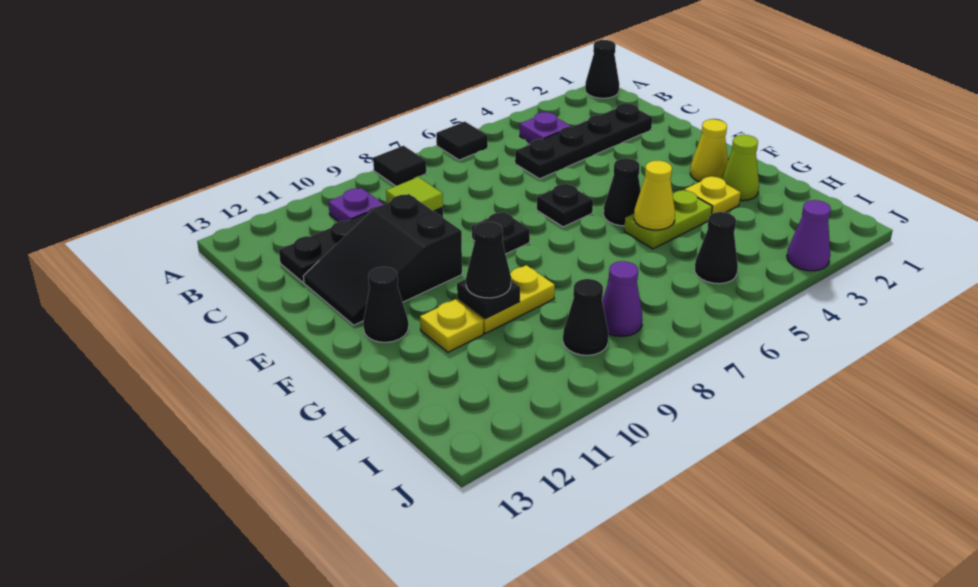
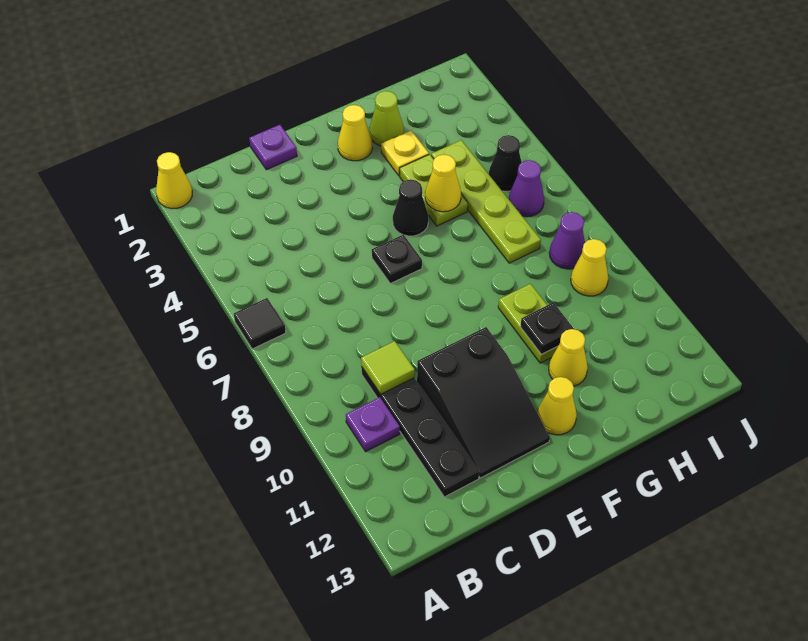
black 1x1 cone [585,40,619,98] -> yellow 1x1 cone [156,152,192,209]
black 1x1 tile [373,146,426,186] -> none
purple 1x1 plate [520,112,571,143] -> purple 1x1 plate moved to [249,125,297,170]
black 1x4 plate [515,103,652,179] -> none
black 1x1 plate [472,212,530,254] -> none
black 1x1 cone [363,267,408,342] -> yellow 1x1 cone [537,377,577,435]
yellow 1x2 plate [457,265,555,333] -> lime 1x2 plate [498,284,557,363]
black 1x1 cone [466,222,511,298] -> none
yellow 1x1 plate [420,299,484,352] -> yellow 1x1 cone [549,329,588,386]
none -> lime 1x4 plate [431,140,541,263]
black 1x1 cone [563,279,608,355] -> yellow 1x1 cone [571,239,608,296]
purple 1x1 cone [787,200,831,271] -> purple 1x1 cone moved to [509,160,544,217]

